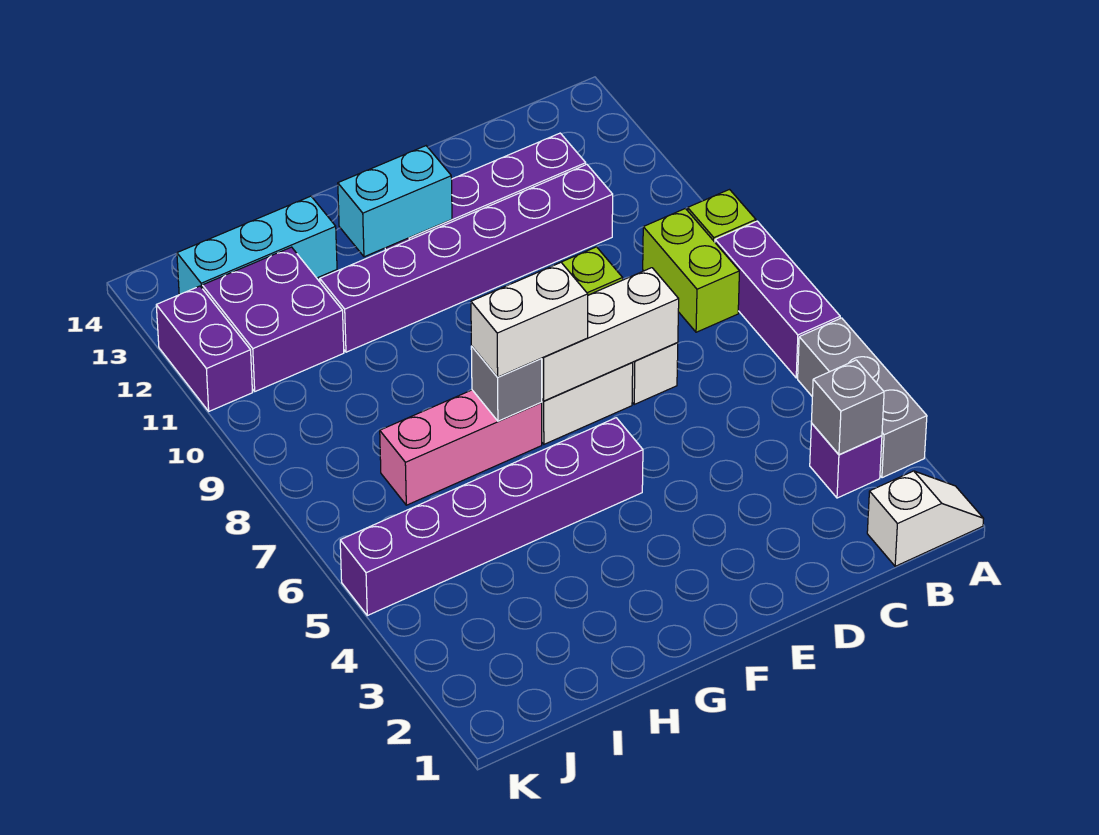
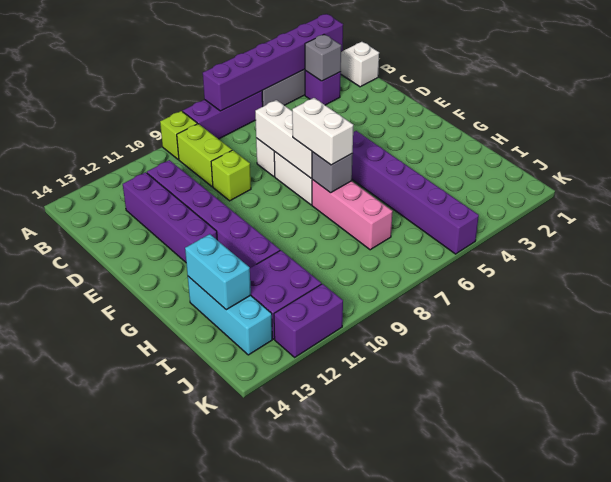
none -> purple 1x6 brick [203,14,343,111]
lime 1x2 brick [643,208,739,332] -> lime 1x2 brick turned to [177,124,232,187]
cyan 1x2 brick [338,146,452,257] -> cyan 1x2 brick moved to [185,234,251,310]

